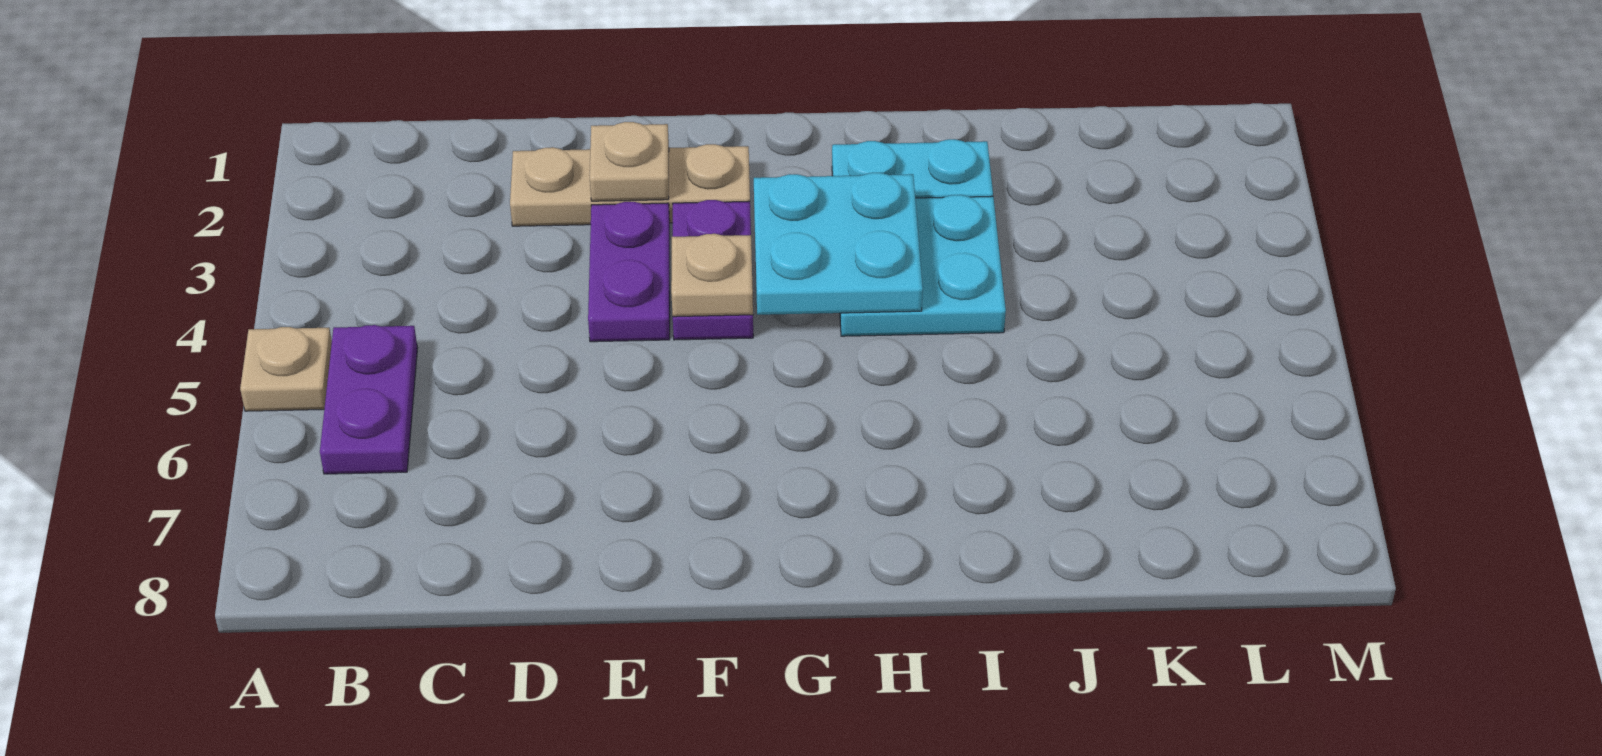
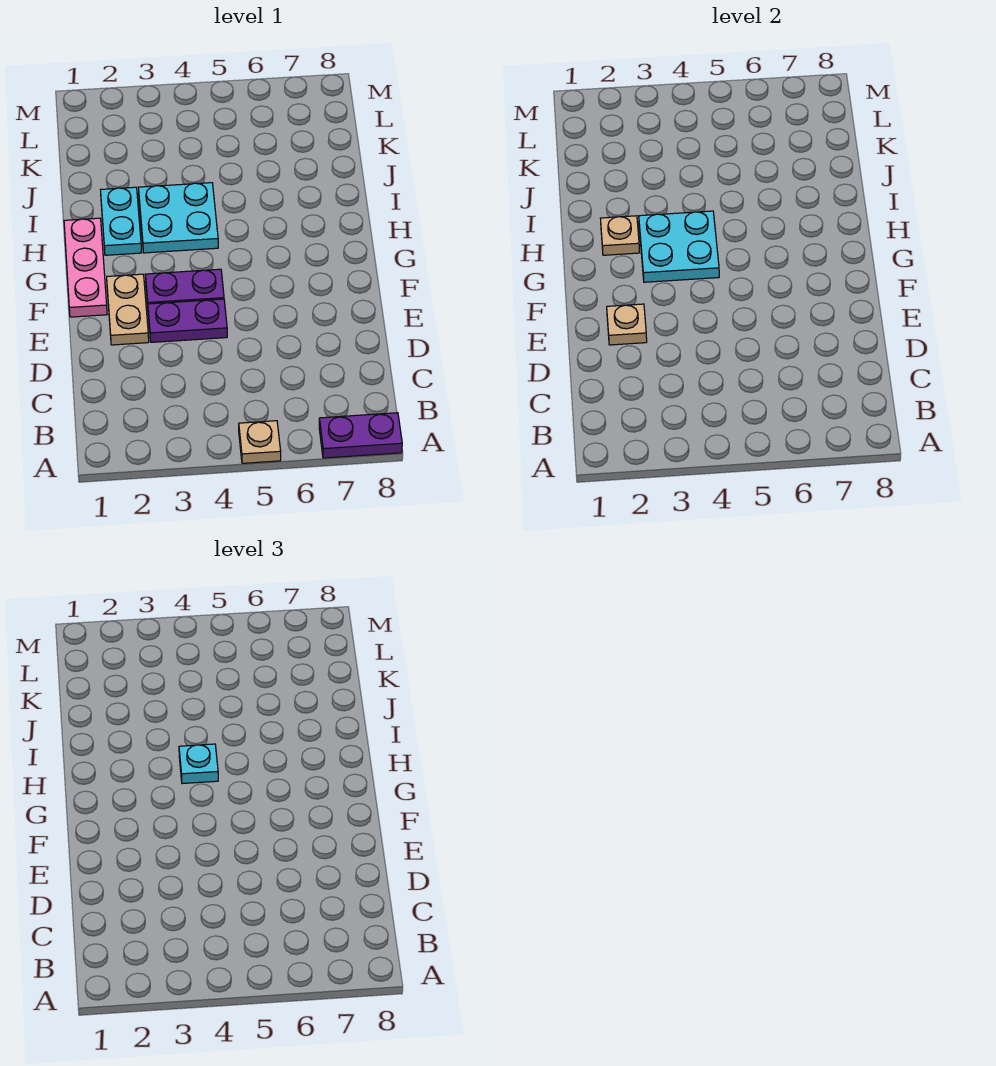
purple 1x2 plate [320,325,418,474] -> purple 1x2 plate moved to [319,413,402,458]
tan 1x3 plate [510,144,750,226] -> tan 1x2 plate [107,274,149,345]
none -> pink 1x3 plate [64,218,107,317]
tan 1x1 plate [671,234,753,317] -> tan 1x1 plate moved to [600,216,640,255]
none -> cyan 1x1 plate [179,744,218,784]

